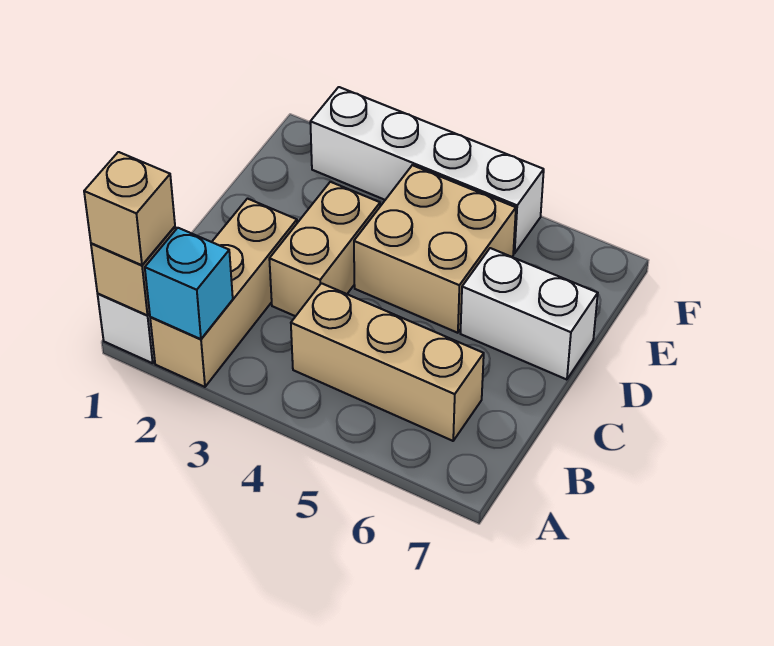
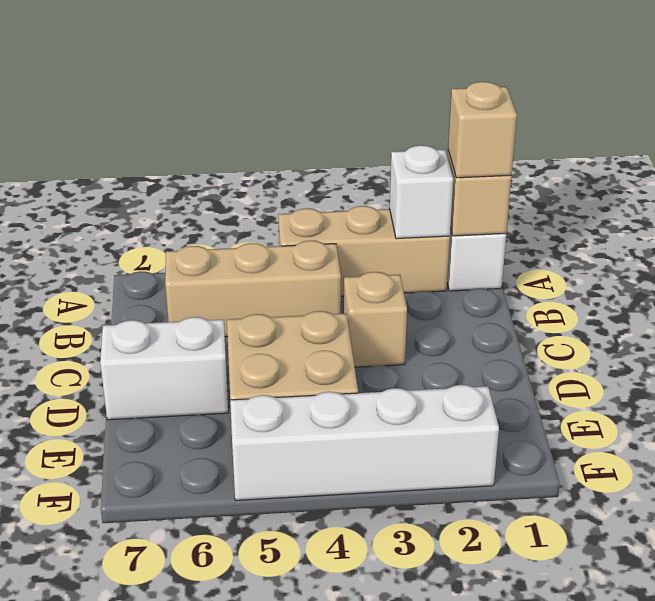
tan 1x3 brick [150,199,297,387] -> tan 1x3 brick turned to [278,206,450,296]
cyan 1x1 brick [145,228,233,339] -> white 1x1 brick [390,145,453,239]
tan 1x2 brick [269,182,380,316] -> tan 1x1 brick [344,272,407,367]

